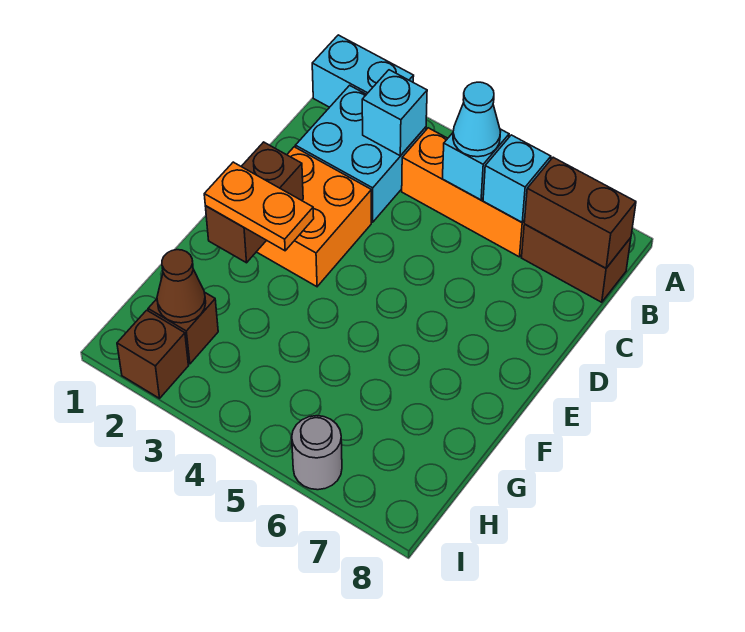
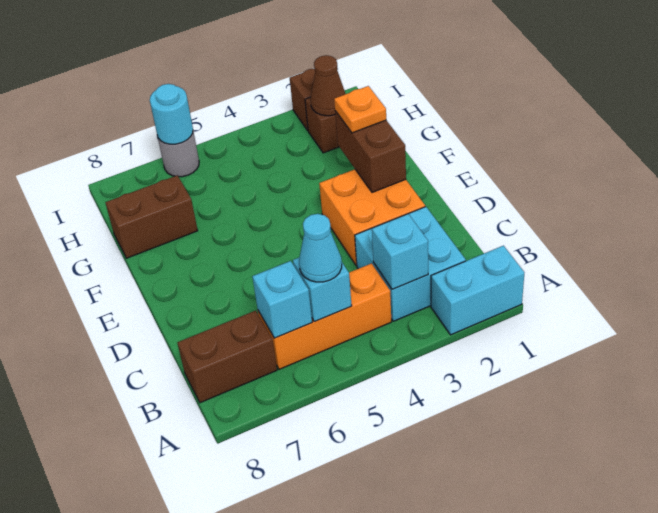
brown 1x2 brick [524,157,636,268] -> brown 1x2 brick moved to [105,175,198,258]
orange 1x2 plate [204,162,314,251] -> orange 1x1 plate [334,86,386,133]
none -> cyan 1x1 round brick [150,84,193,144]

